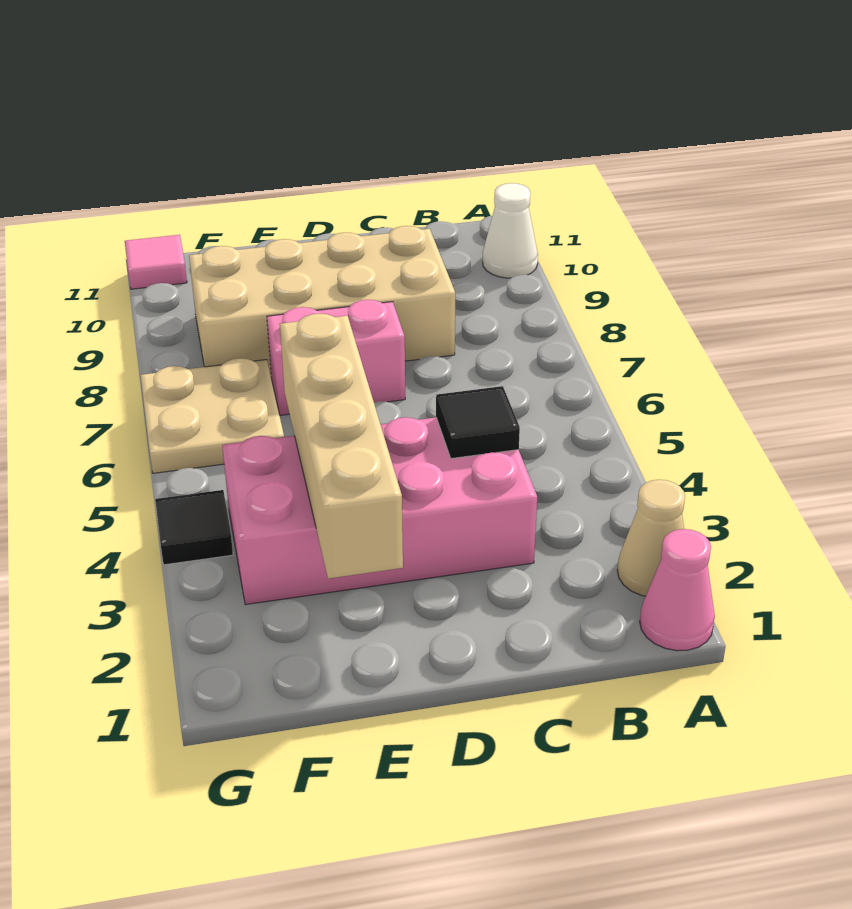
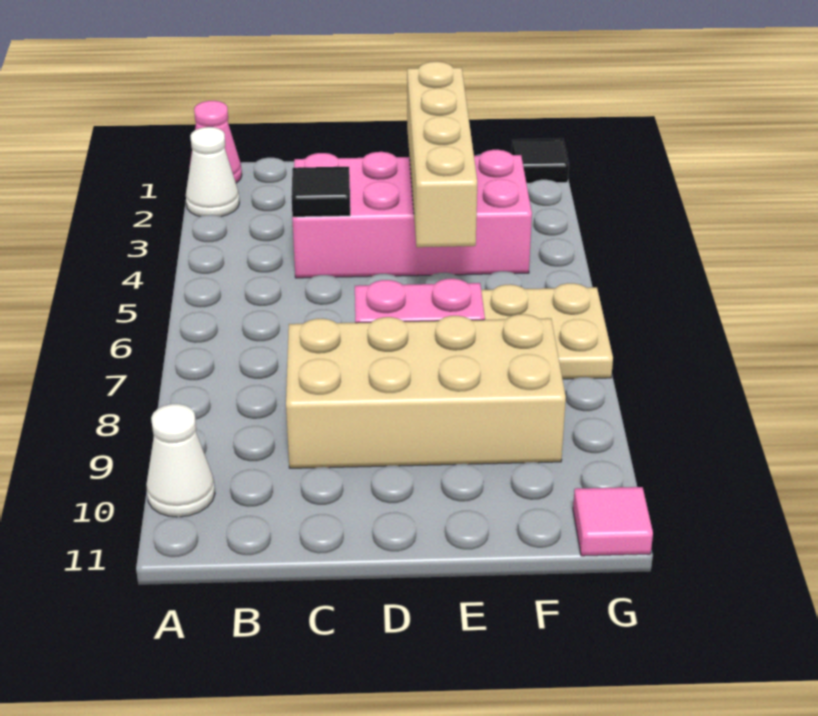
tan 1x1 cone [617,480,685,596] -> white 1x1 cone [186,127,239,217]
black 1x1 tile [155,490,233,565] -> black 1x1 tile moved to [512,139,569,183]

